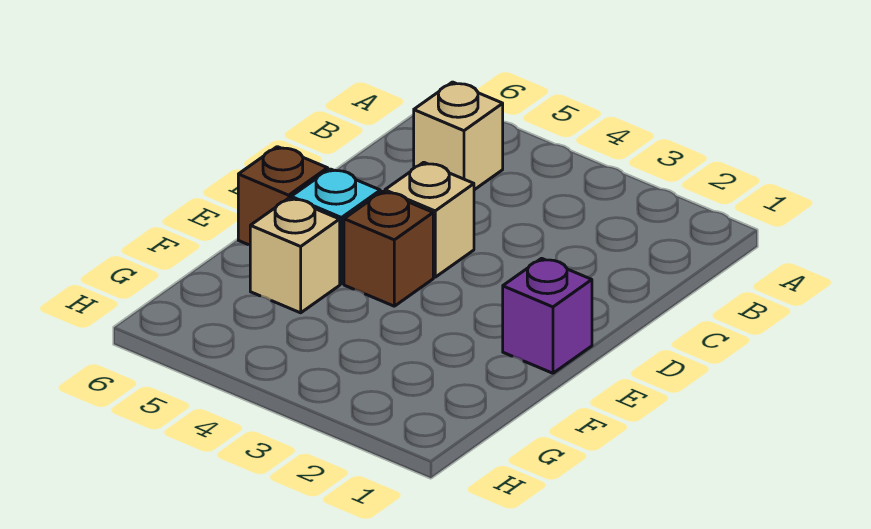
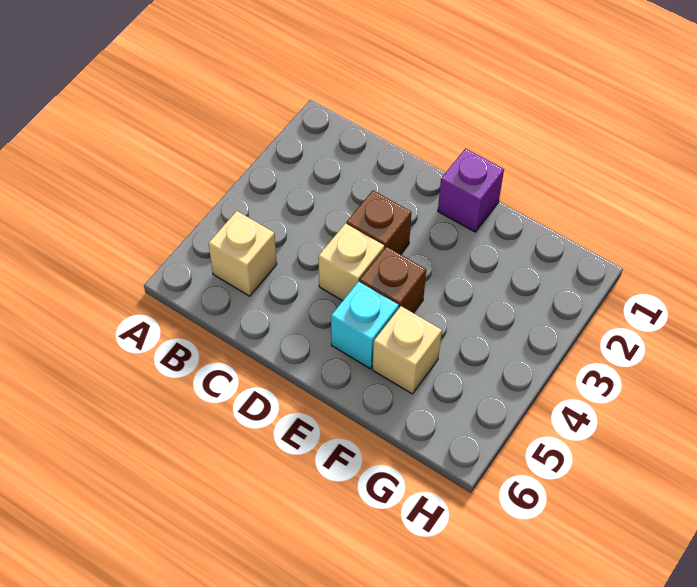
brown 1x1 brick [238,147,328,245] -> brown 1x1 brick moved to [347,191,411,255]

